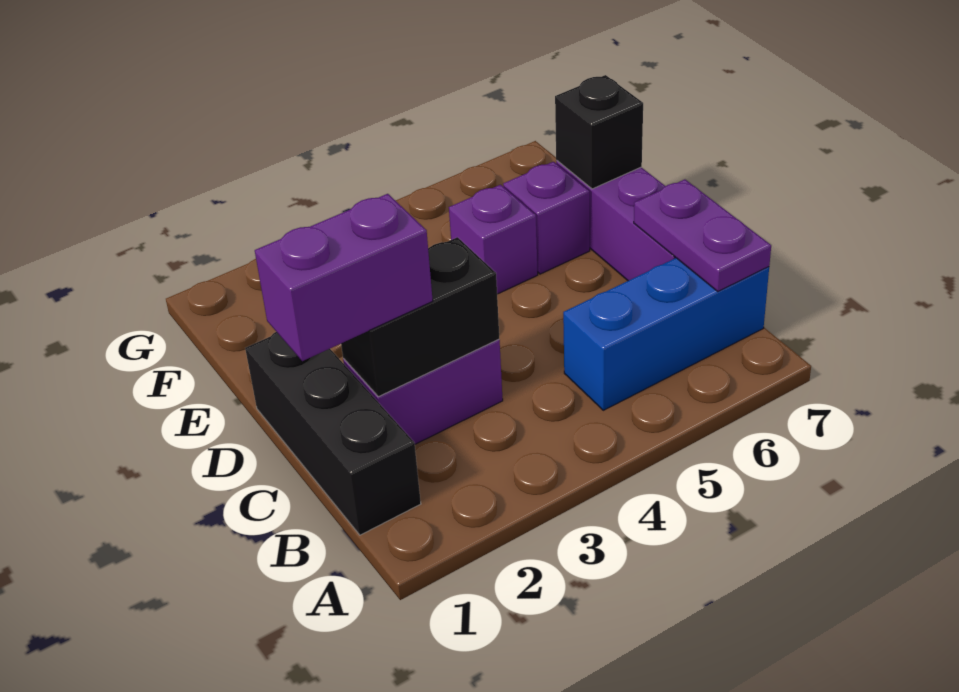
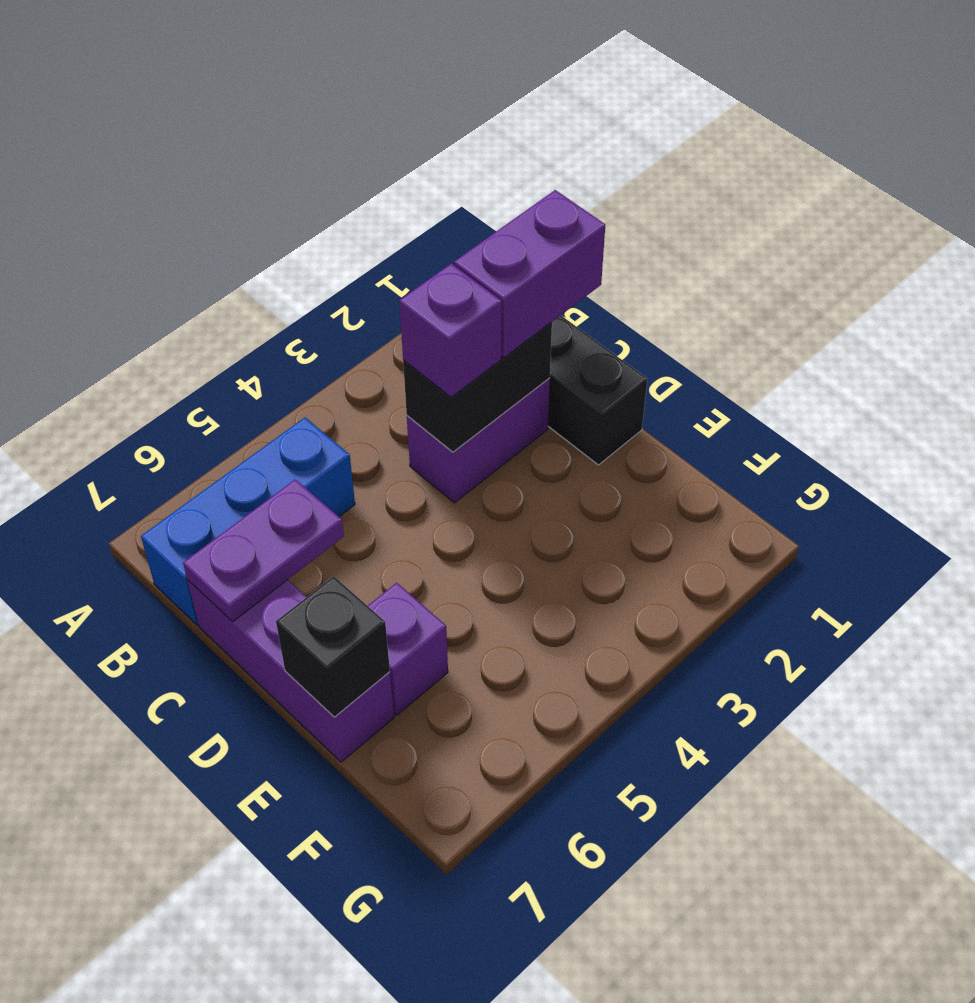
purple 1x2 plate [634,179,771,291] -> purple 1x2 plate turned to [183,479,344,622]
purple 1x1 brick [449,185,538,294] -> purple 1x1 brick moved to [399,264,502,397]

